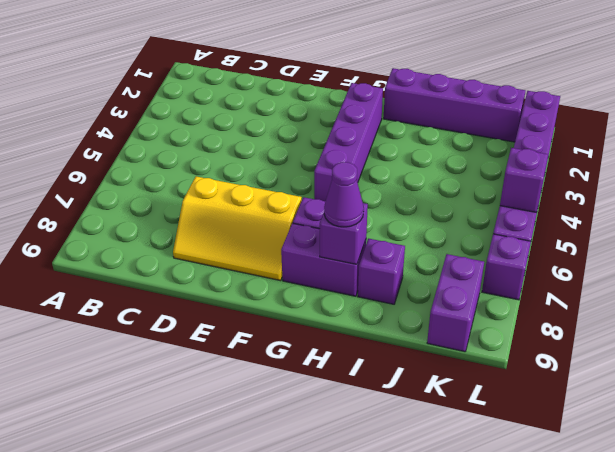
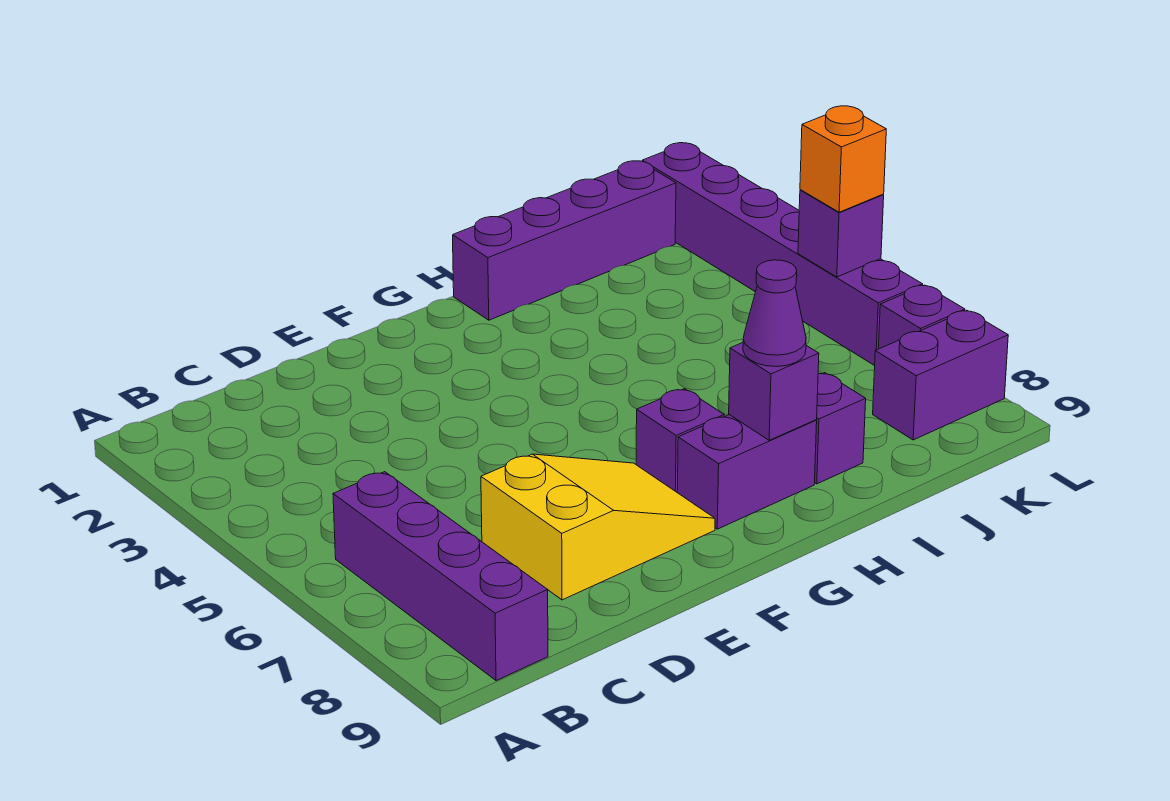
yellow 2x3 slope [173,176,302,281] -> yellow 2x3 slope turned to [481,454,715,600]
purple 1x4 brick [314,83,383,201] -> purple 1x4 brick moved to [333,472,548,681]
purple 1x2 brick [427,254,484,352] -> purple 1x2 brick turned to [873,311,1008,440]
none -> orange 1x1 brick [800,106,886,212]

